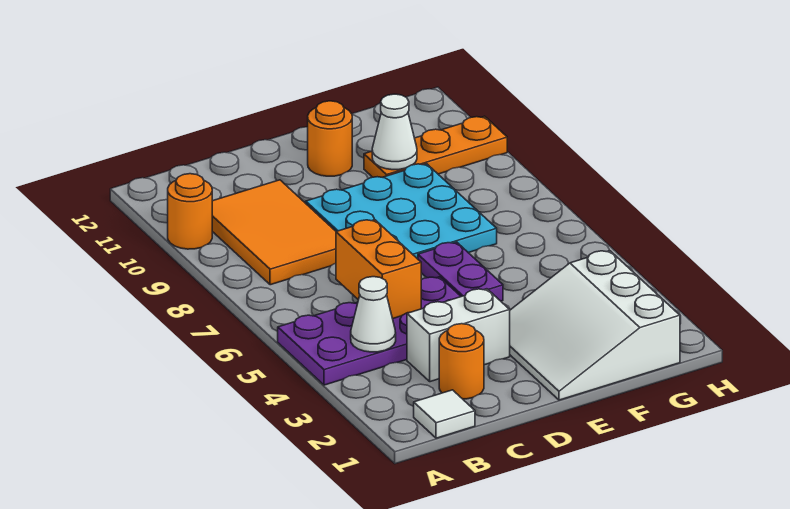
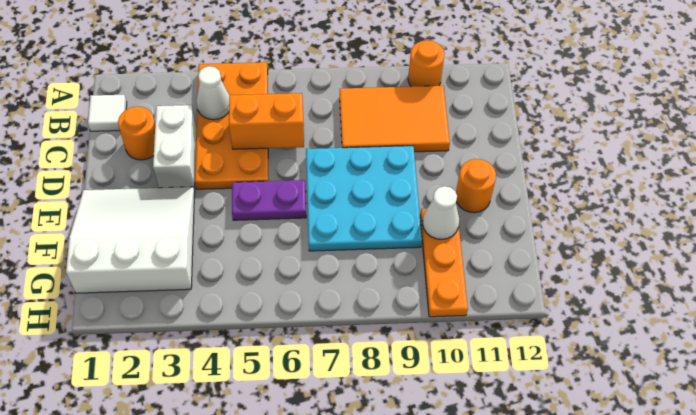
purple 2x4 plate [278,277,461,385] -> orange 2x4 plate [195,62,268,189]

